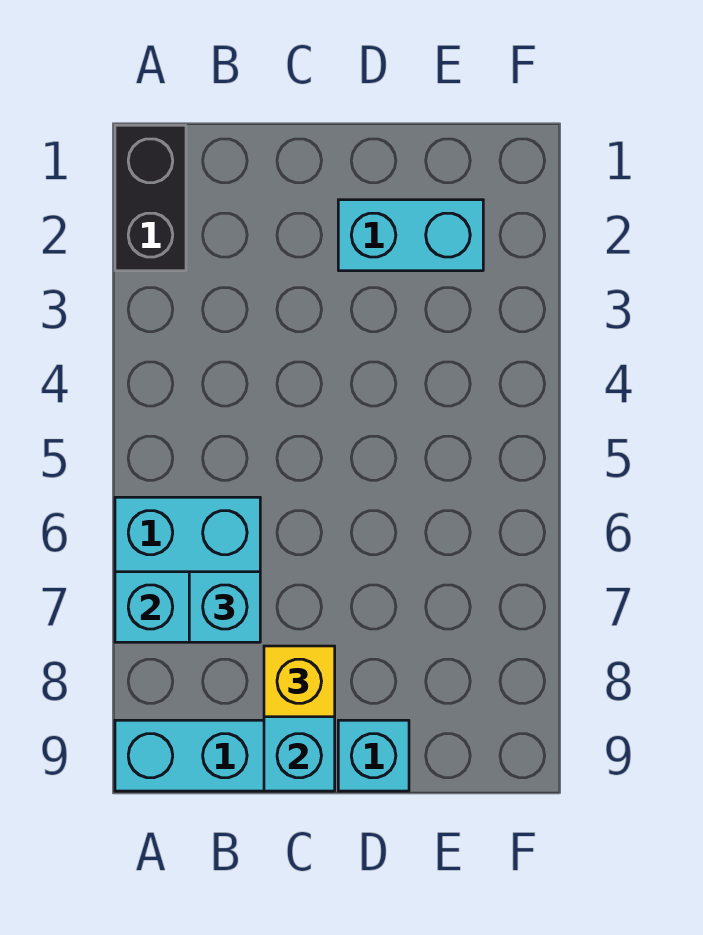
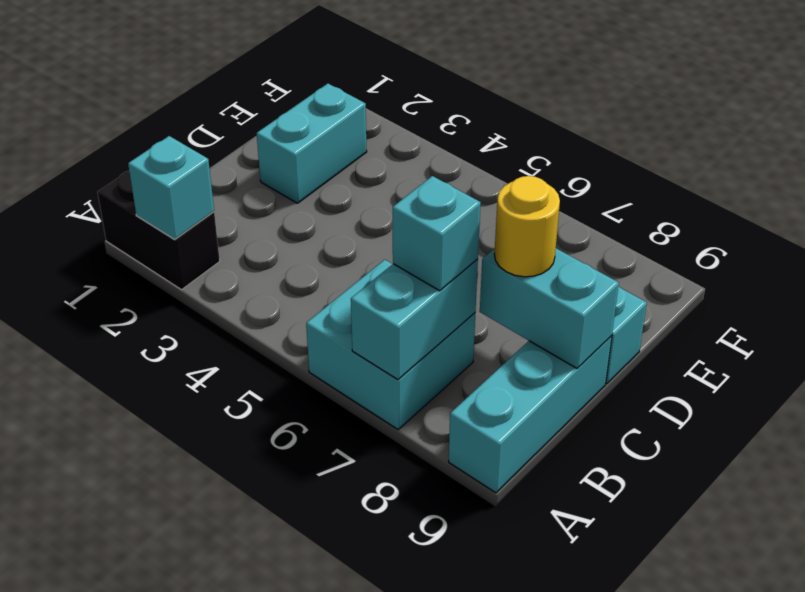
none -> cyan 1x1 brick [128,136,214,239]
yellow 1x1 brick [264,646,335,717] -> yellow 1x1 round brick [494,176,560,277]

